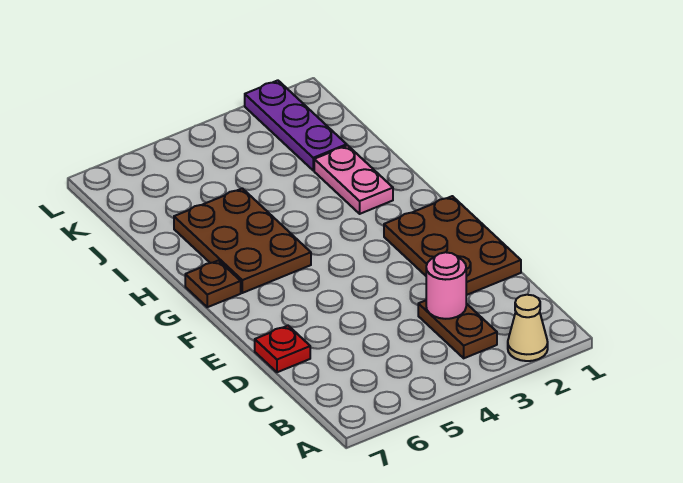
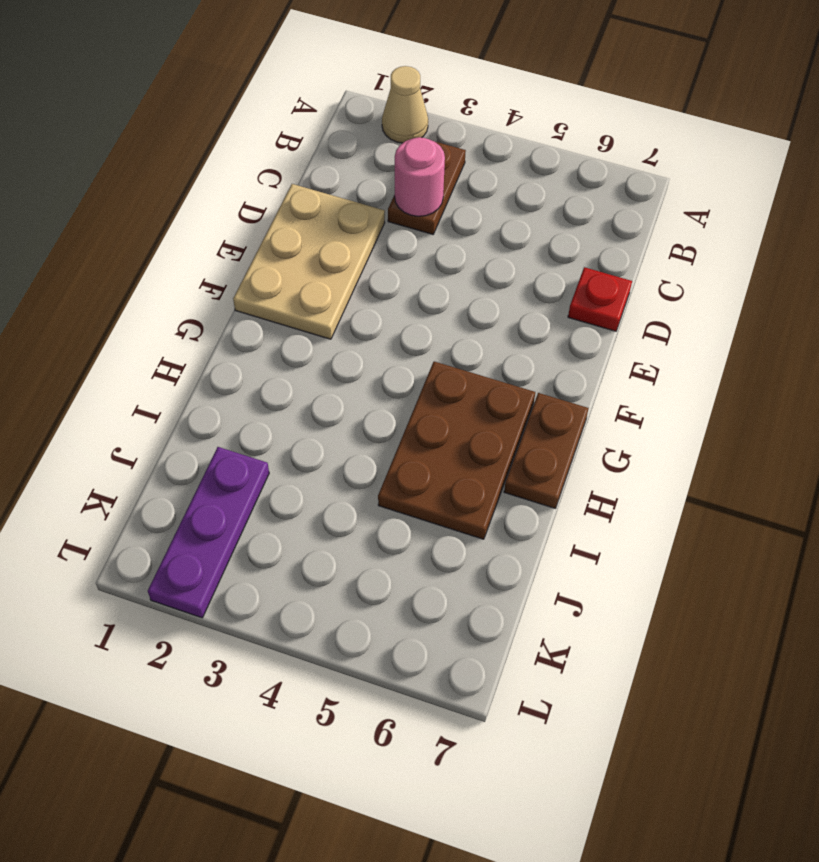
brown 2x3 plate [384,196,521,295] -> tan 2x3 plate [233,184,385,339]
brown 1x1 plate [185,261,241,307] -> brown 1x2 plate [504,393,589,508]
pink 1x2 plate [314,145,393,214] -> none

